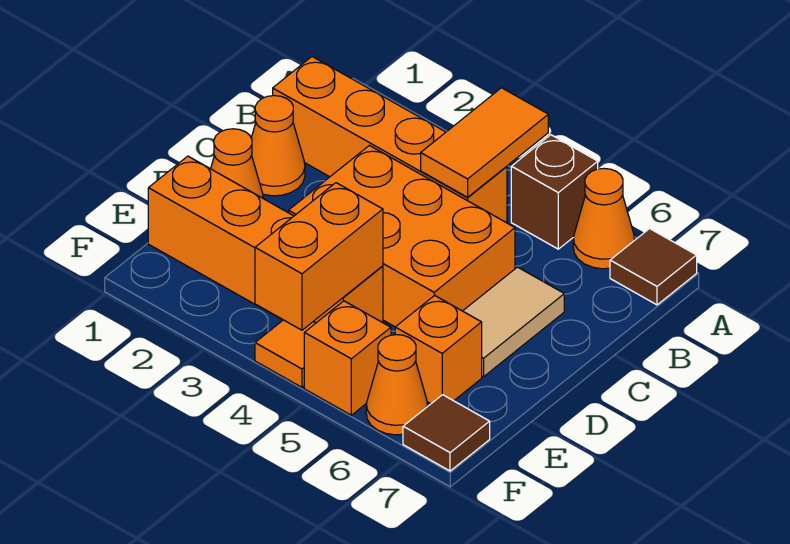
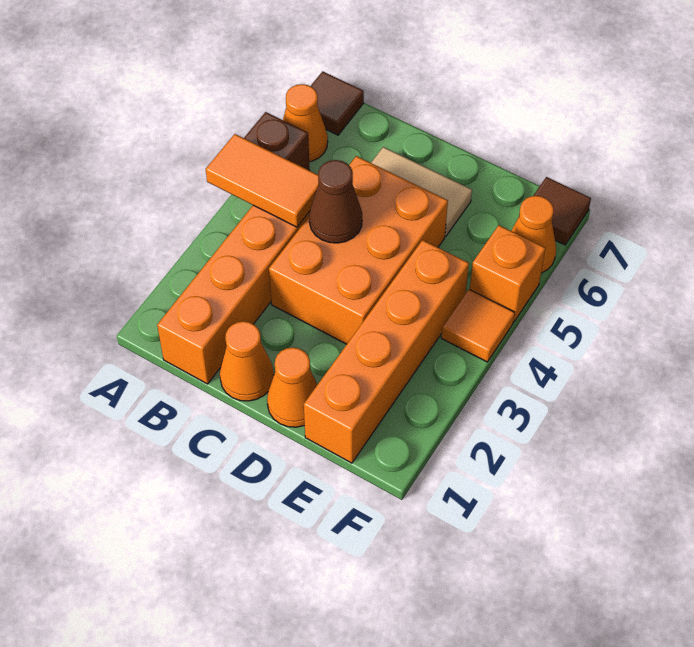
none -> brown 1x1 cone [309,160,362,243]
orange 1x2 brick [255,183,383,330] -> none
orange 1x1 brick [395,295,482,404] -> none

